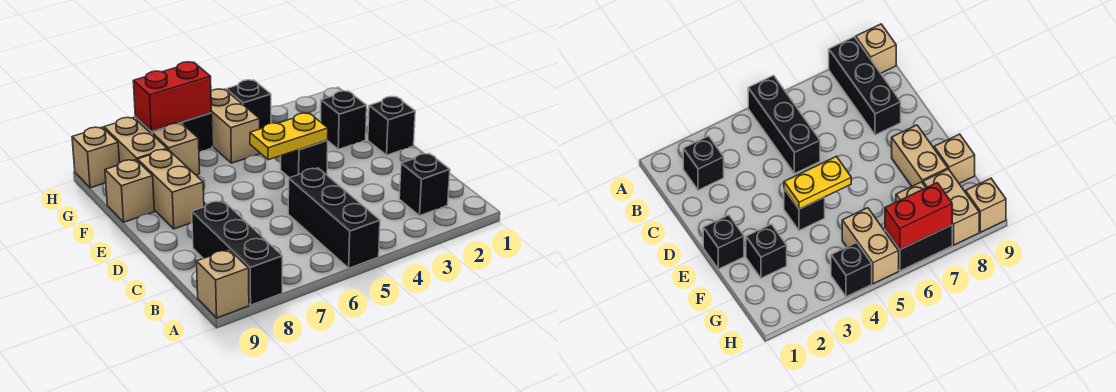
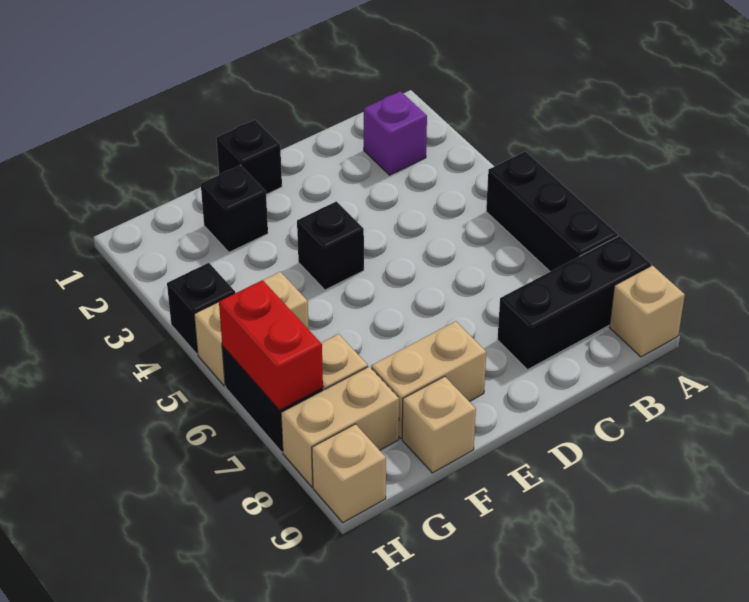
black 1x3 brick [288,168,380,268] -> black 1x3 brick turned to [486,151,618,272]
black 1x1 brick [399,153,450,216] -> purple 1x1 brick [363,91,427,175]
yellow 1x2 plate [250,113,328,160] -> none

